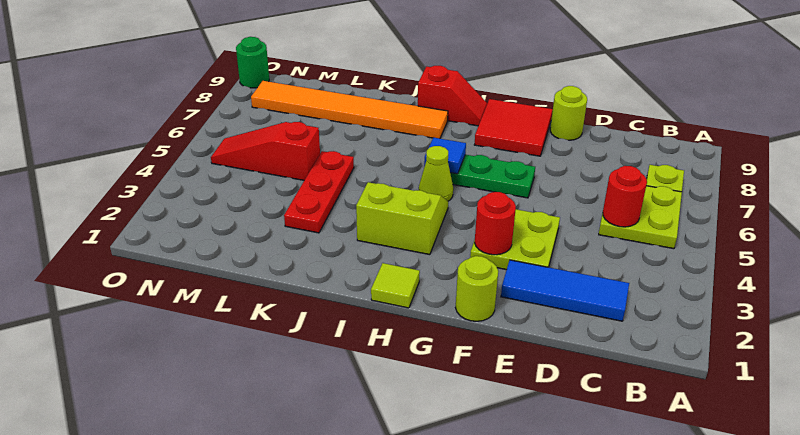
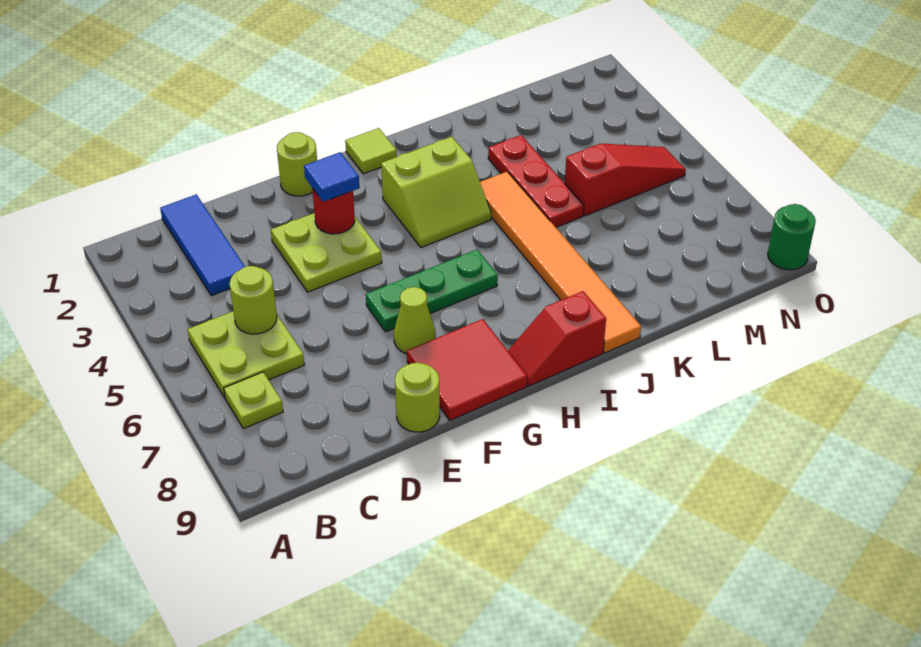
blue 1x3 tile [501,260,629,321] -> blue 1x3 tile turned to [160,194,245,296]
red 1x1 round brick [603,166,647,227] -> lime 1x1 round brick [230,266,277,334]
lime 1x1 cone [419,146,453,201] -> lime 1x1 cone moved to [394,287,436,354]
blue 1x1 tile [424,138,466,174] -> blue 1x1 tile moved to [304,152,360,202]
orange 1x6 tile [251,81,448,138] -> orange 1x6 tile turned to [480,172,641,353]

